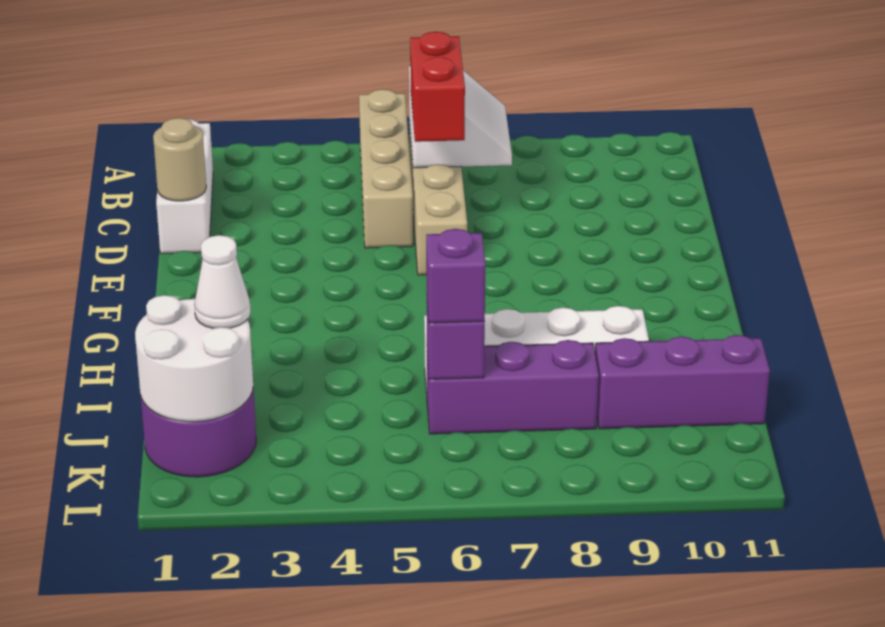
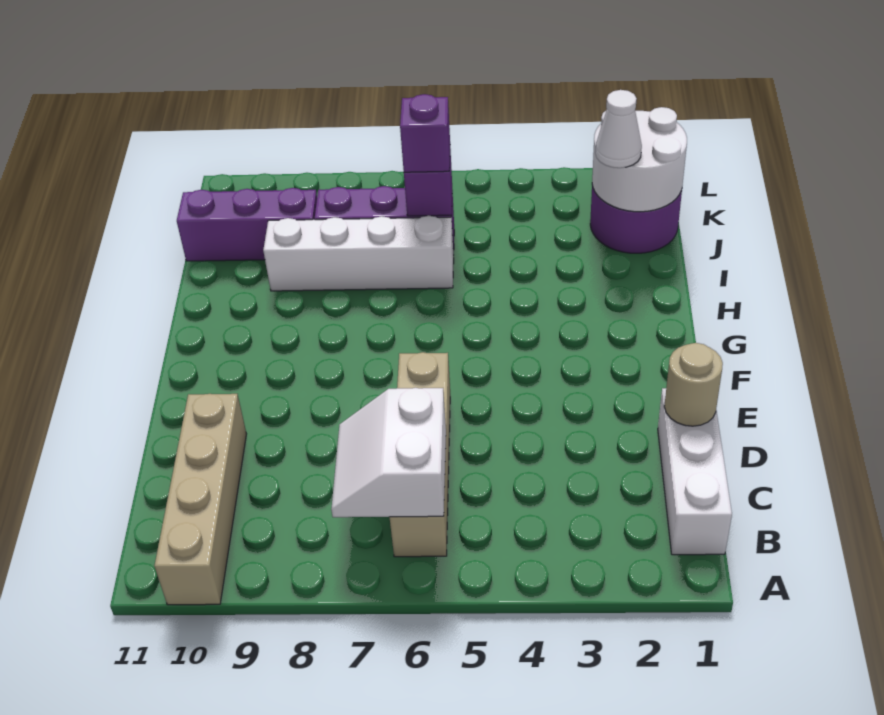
tan 1x4 brick [359,89,413,248] -> tan 1x4 brick moved to [154,394,246,605]
red 1x2 brick [410,32,465,142] -> none

